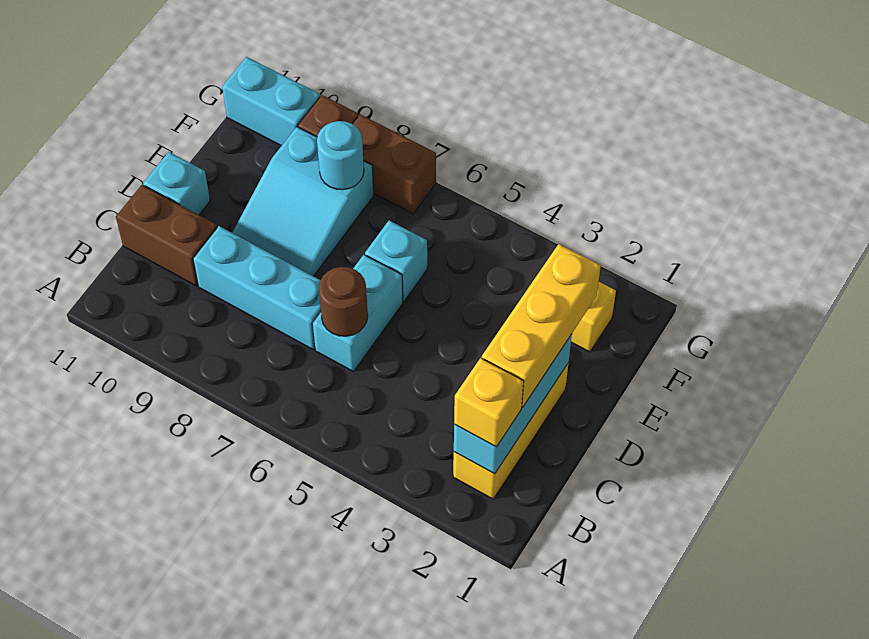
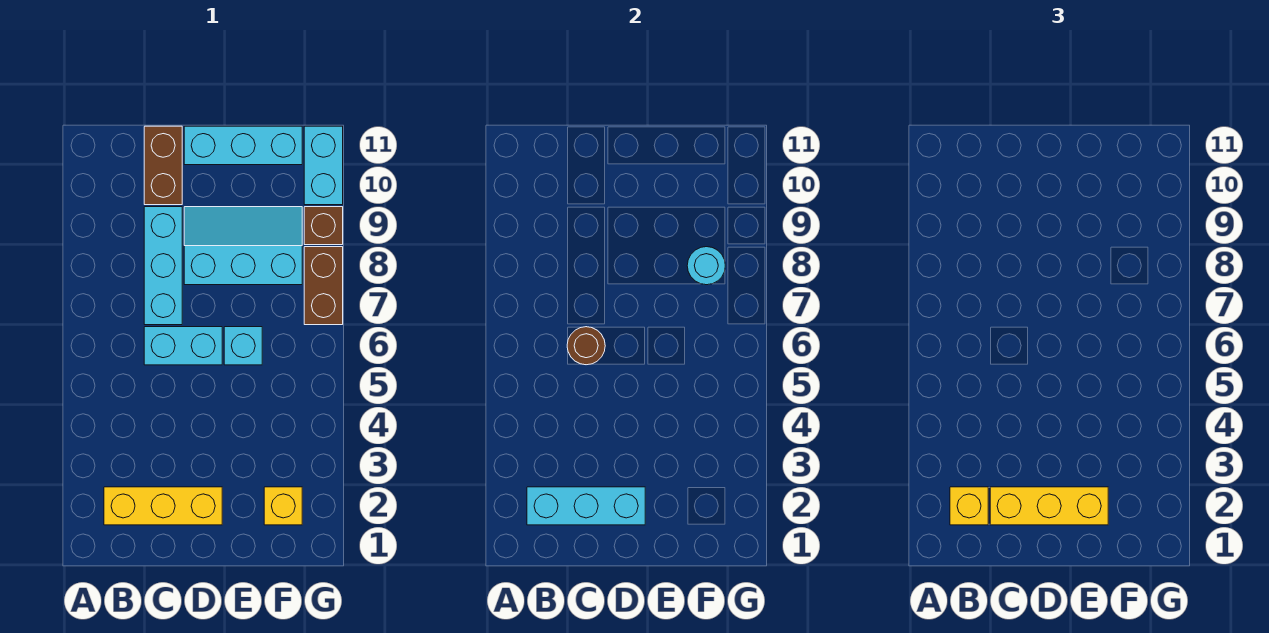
cyan 2x3 slope [232,127,374,276] -> cyan 2x3 slope turned to [184,207,302,285]
cyan 1x1 brick [143,152,210,215] -> cyan 1x3 brick [184,126,302,165]

